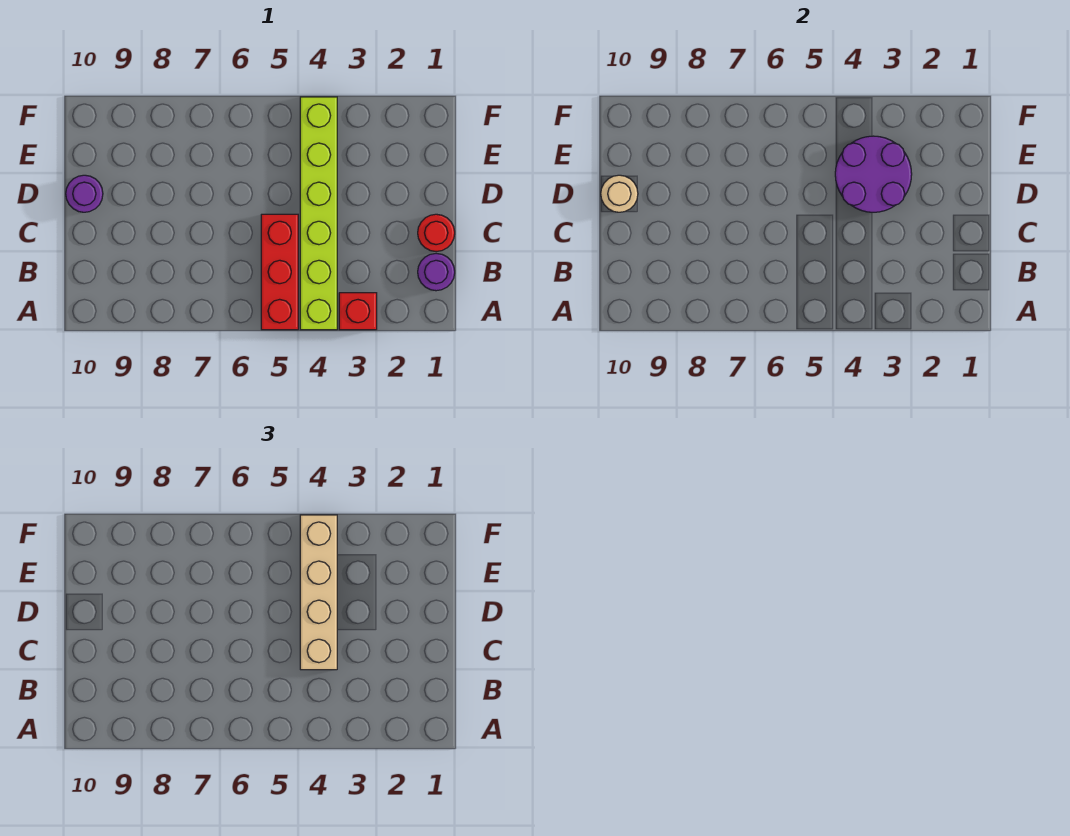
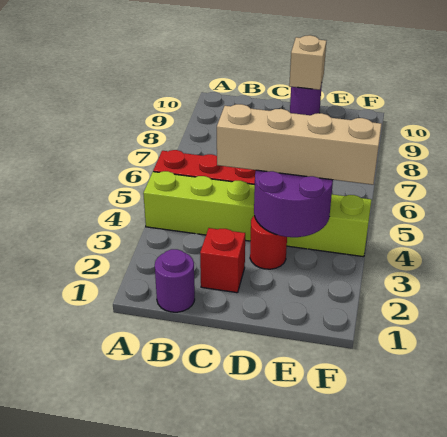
red 1x1 brick [339,293,377,330] -> red 1x1 brick moved to [200,228,245,293]
red 1x1 round brick [418,214,455,252] -> red 1x1 round brick moved to [250,216,287,269]
tan 1x1 round brick [601,175,638,212] -> tan 1x1 brick [289,35,326,90]

